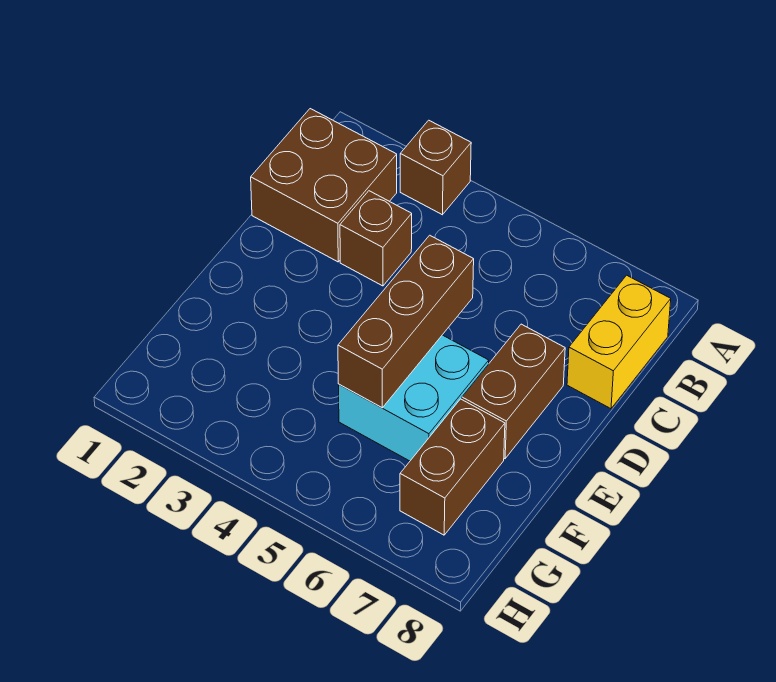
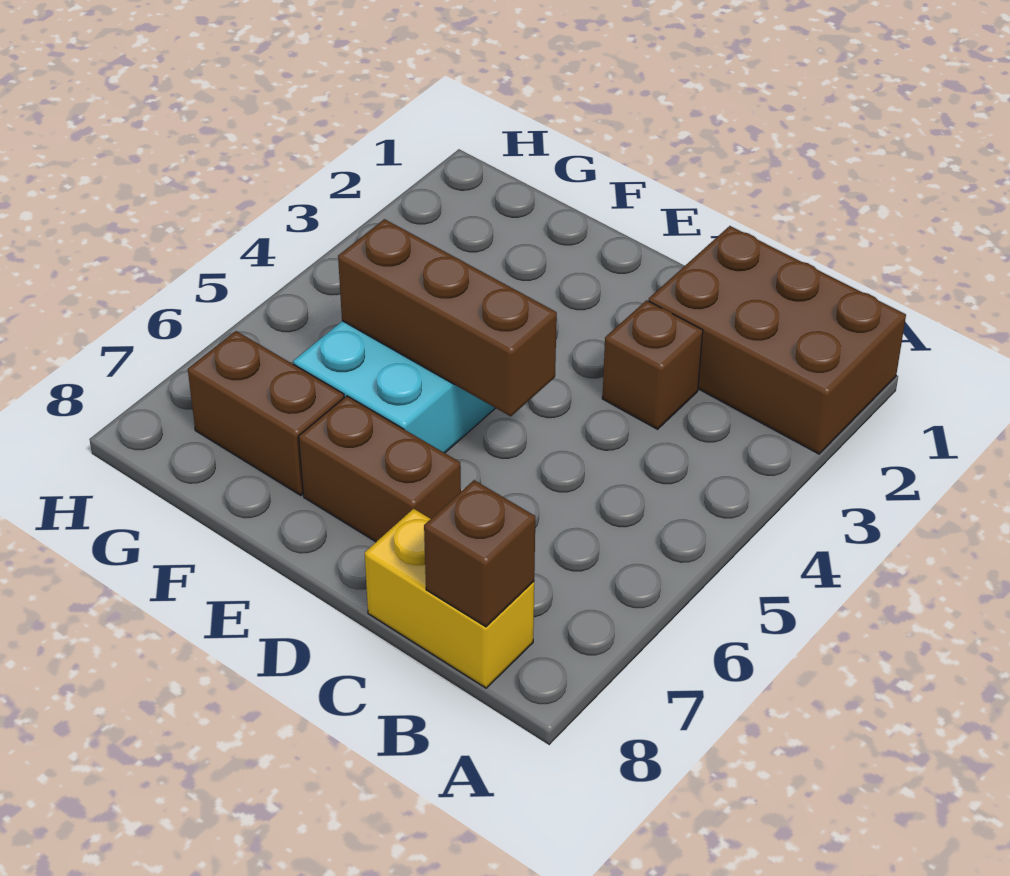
brown 1x1 brick [400,120,471,215] -> brown 1x1 brick moved to [424,480,535,627]
brown 2x2 brick [251,109,397,262] -> brown 2x3 brick [649,226,906,454]

